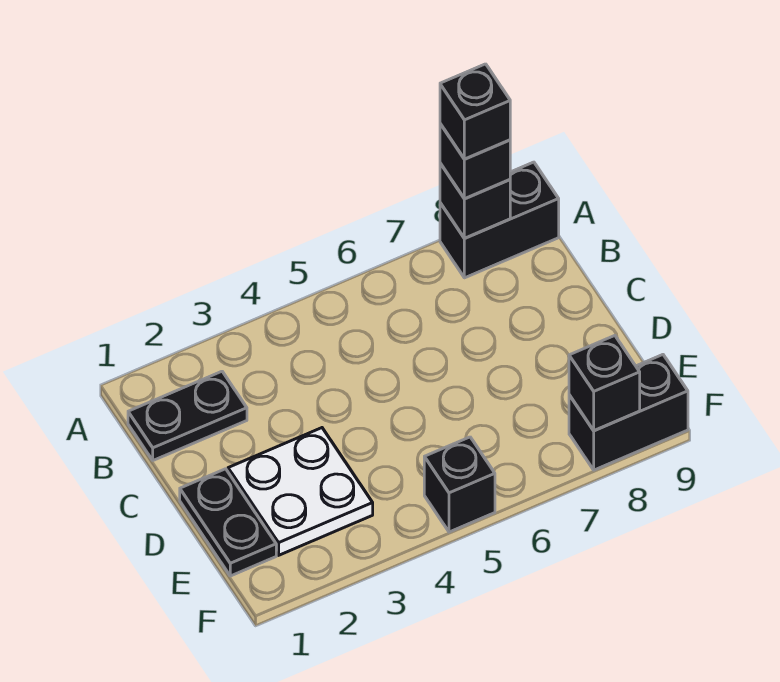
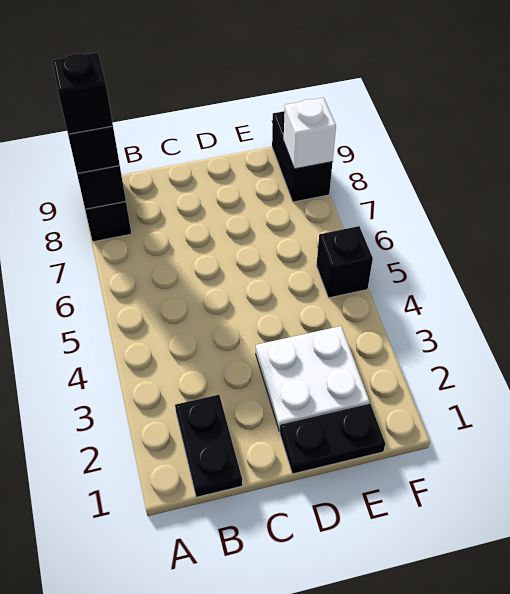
black 1x1 brick [569,336,640,430] -> white 1x1 brick [284,98,336,169]

